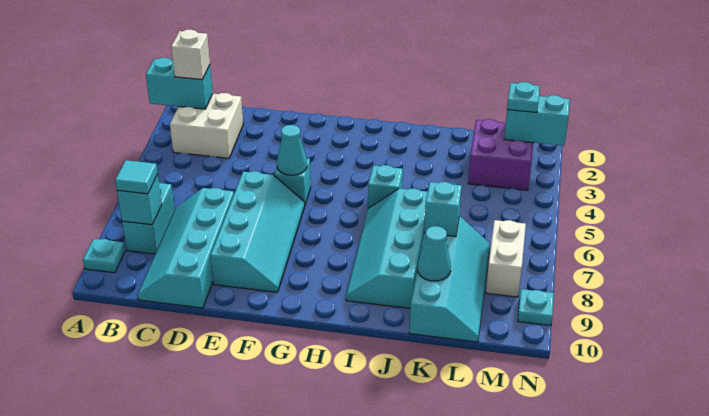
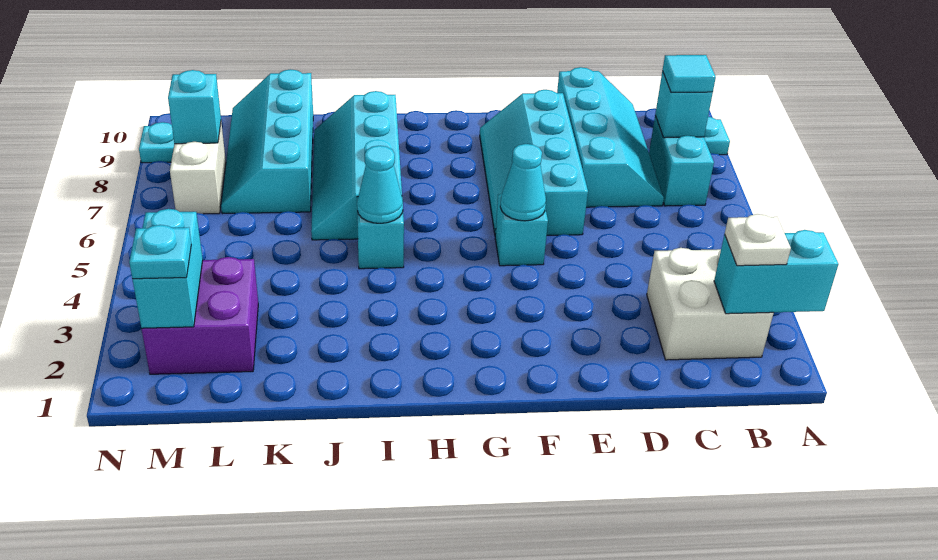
white 1x1 brick [171,30,210,80] -> white 1x1 plate [725,214,791,266]
cyan 2x4 slope [346,188,428,308] -> cyan 2x4 slope turned to [311,91,402,240]
cyan 1x1 brick [424,182,462,237] -> cyan 1x1 brick moved to [168,70,221,144]
cyan 1x1 cone [417,226,451,281] -> cyan 1x1 cone moved to [357,146,403,223]
cyan 1x2 brick [504,95,570,146] -> cyan 1x2 brick turned to [133,209,203,328]

